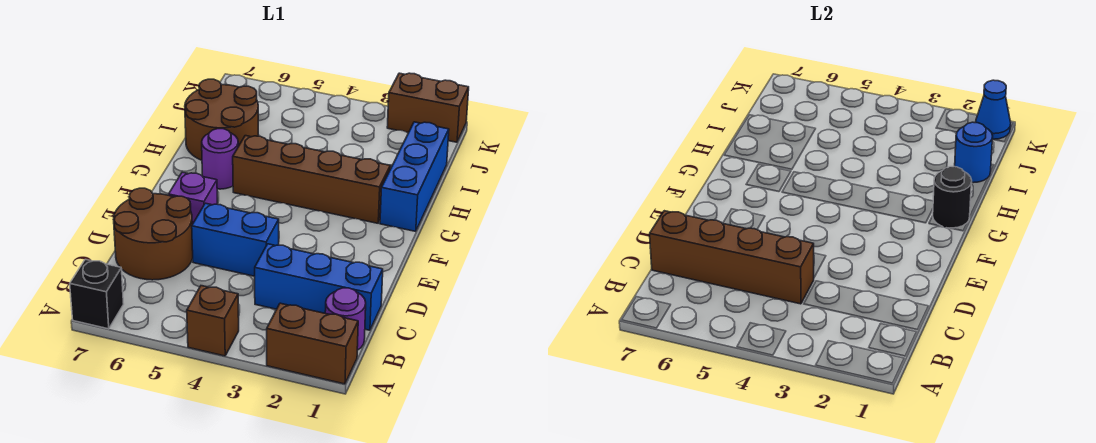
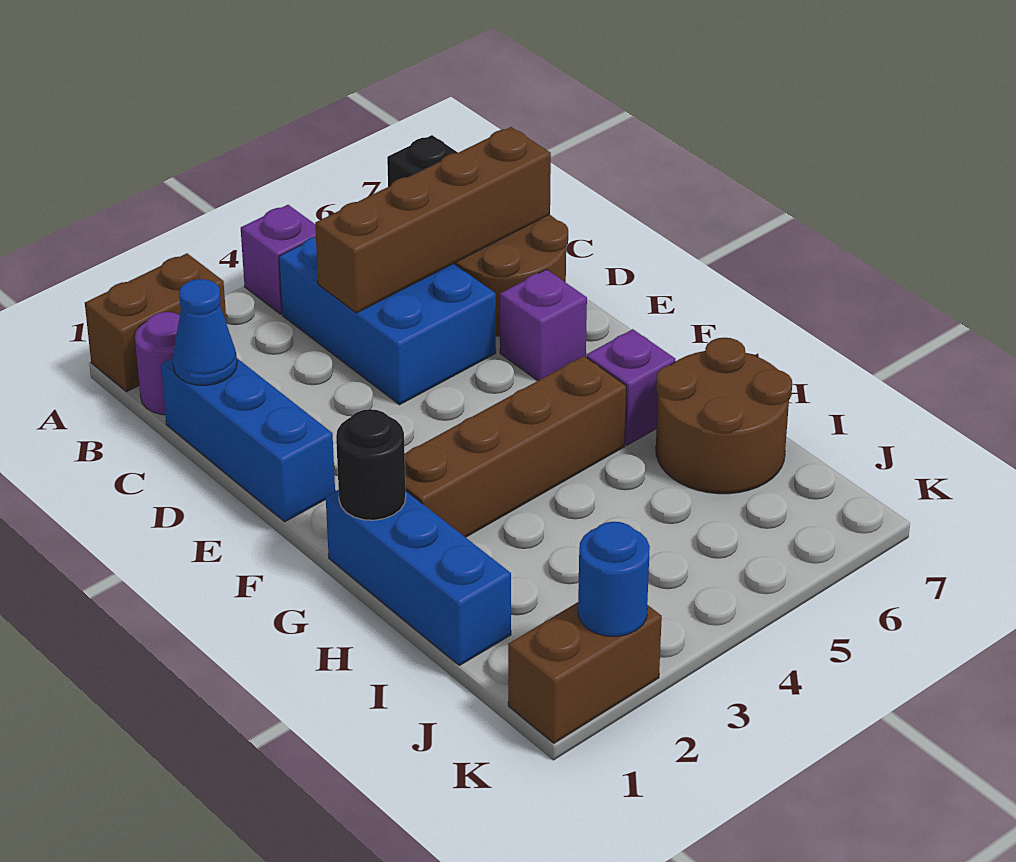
brown 1x1 brick [187,286,239,356] -> purple 1x1 brick [241,205,316,314]
blue 1x3 brick [255,244,383,330] -> blue 1x3 brick turned to [161,358,335,522]
blue 1x2 brick [192,203,279,276] -> blue 2x3 brick [279,236,496,405]
purple 1x1 round brick [202,129,238,189] -> purple 1x1 brick [586,329,675,445]
blue 1x1 round brick [955,122,993,183] -> blue 1x1 round brick moved to [578,522,650,636]
blue 1x1 cone [976,80,1011,139] -> blue 1x1 cone moved to [173,279,237,385]

